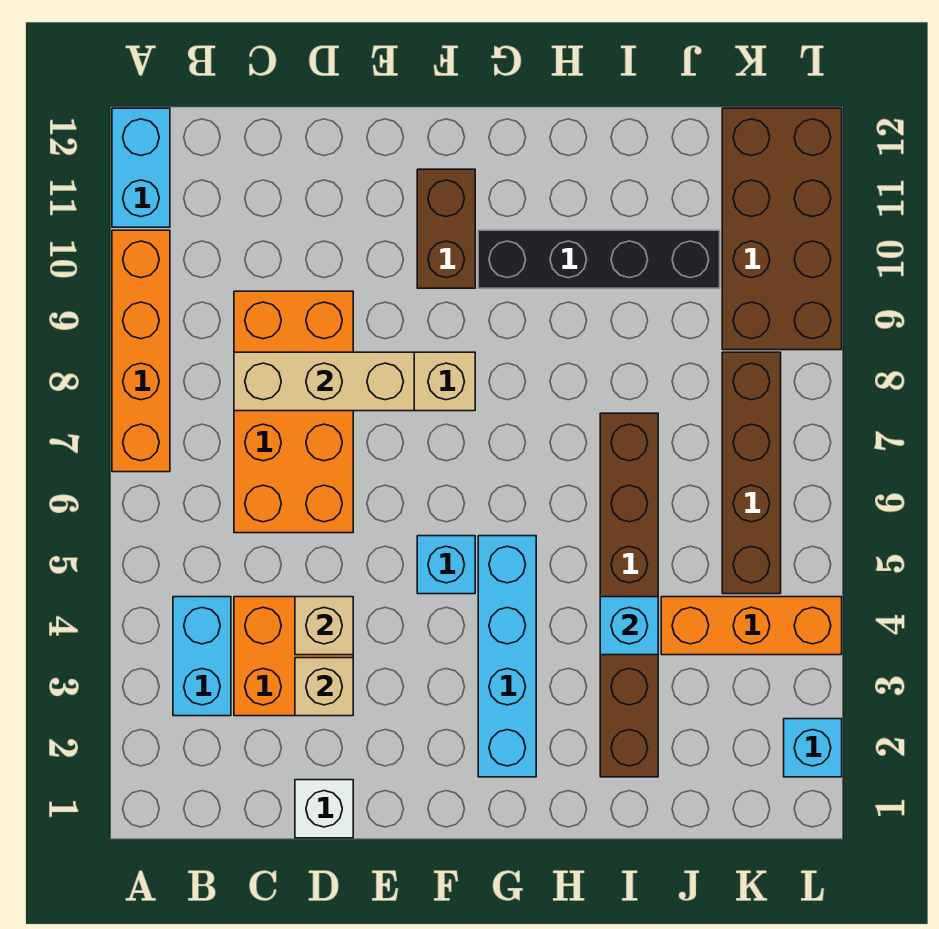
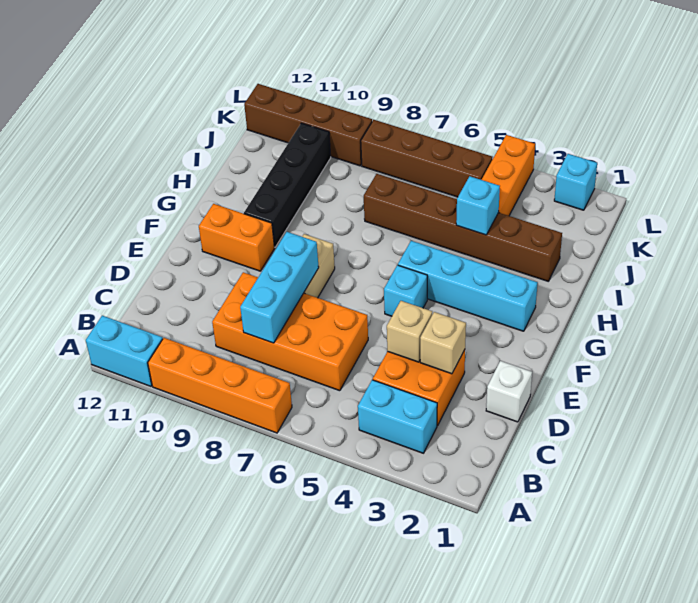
tan 1x3 brick [234,352,414,411] -> cyan 1x3 brick [240,232,319,343]
brown 1x2 brick [417,169,475,288] -> orange 1x2 brick [199,204,274,271]
brown 2x4 brick [722,108,842,350] -> brown 1x4 brick [244,84,372,166]

